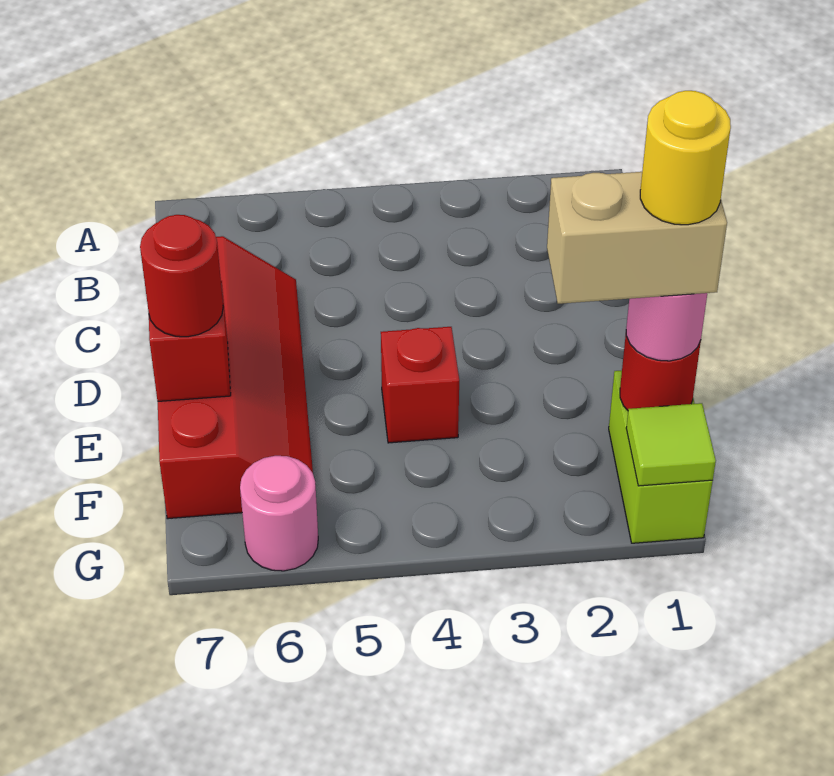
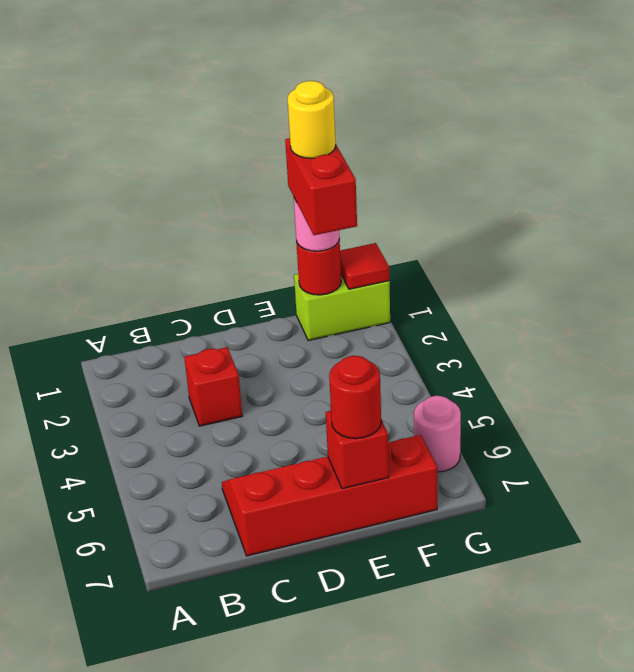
red 1x1 brick [381,327,459,443] -> red 1x1 brick moved to [184,347,242,426]
tan 1x2 brick [547,172,727,304] -> red 1x2 brick [285,138,357,235]
lime 1x1 tile [626,403,716,486] -> red 1x1 tile [340,243,389,289]

